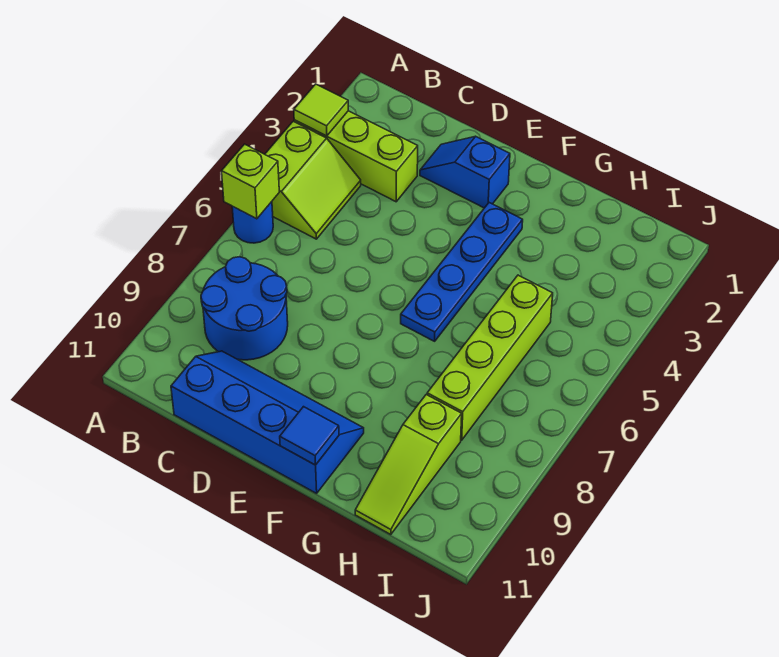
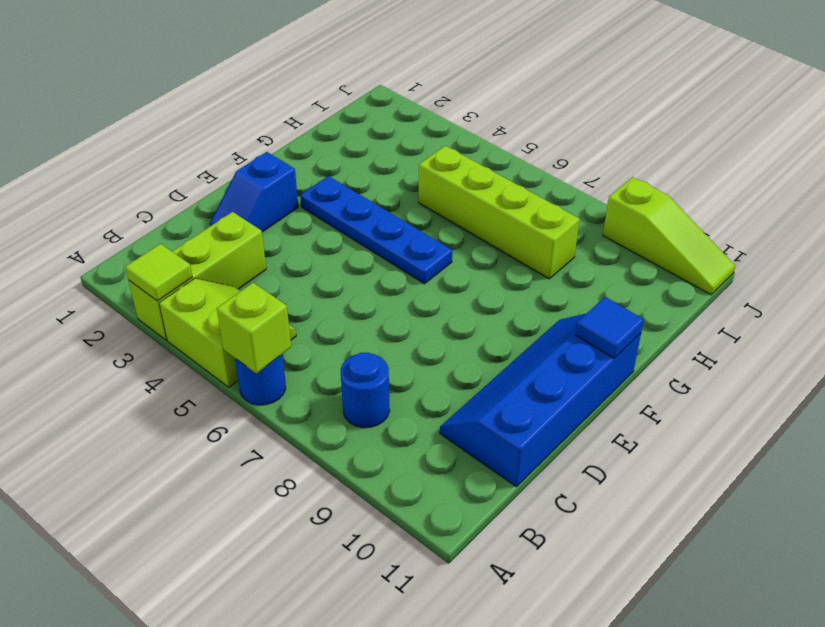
blue 2x2 round brick [201,257,288,360] -> blue 1x1 round brick [341,353,390,428]
lime 1x3 slope [355,395,462,535] -> lime 1x3 slope moved to [603,177,735,295]

